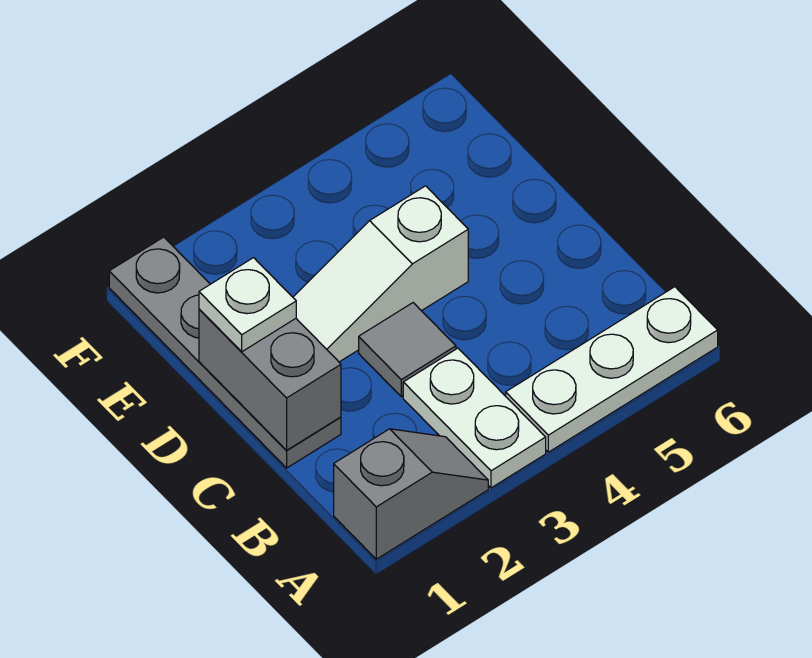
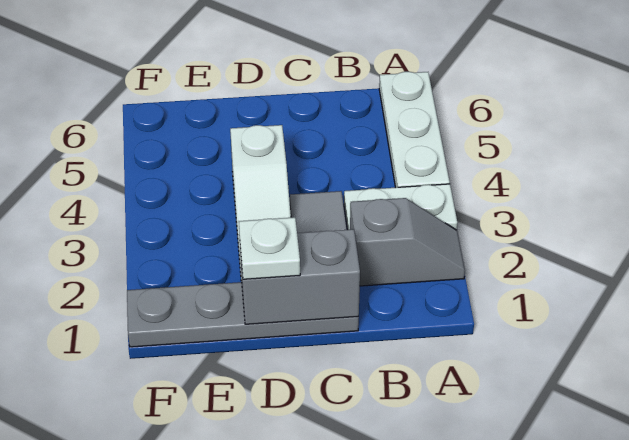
grey 1x2 slope [334,429,488,559] -> grey 1x2 slope turned to [350,198,465,286]

